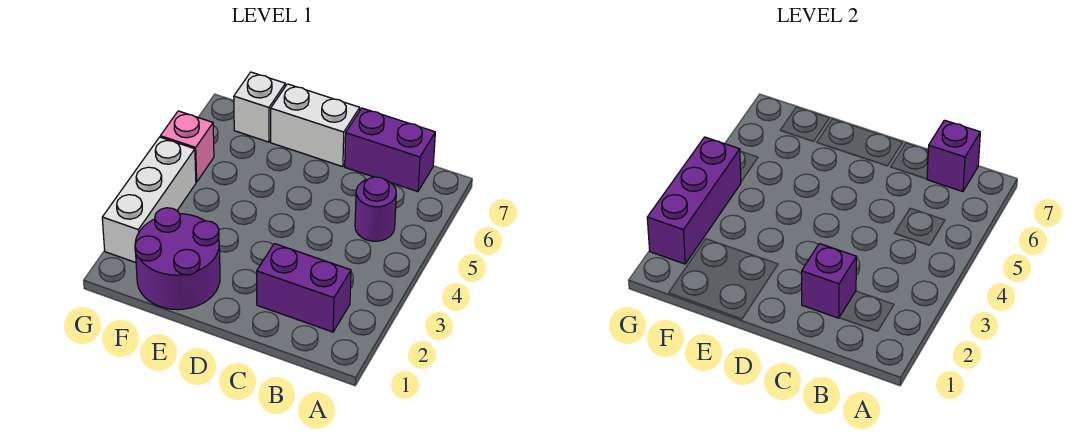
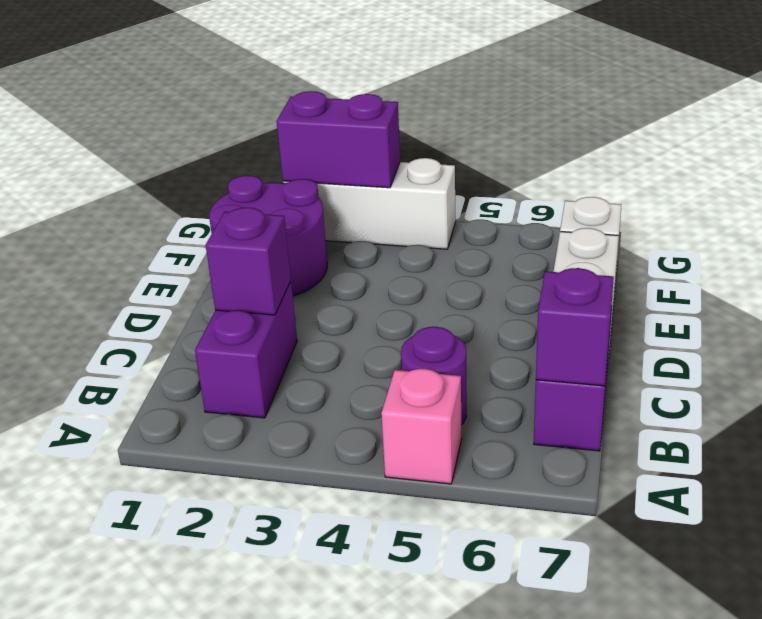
purple 1x3 brick [647,137,741,264] -> purple 1x2 brick [277,91,400,188]
pink 1x1 brick [160,111,214,182] -> pink 1x1 brick moved to [381,369,462,484]

